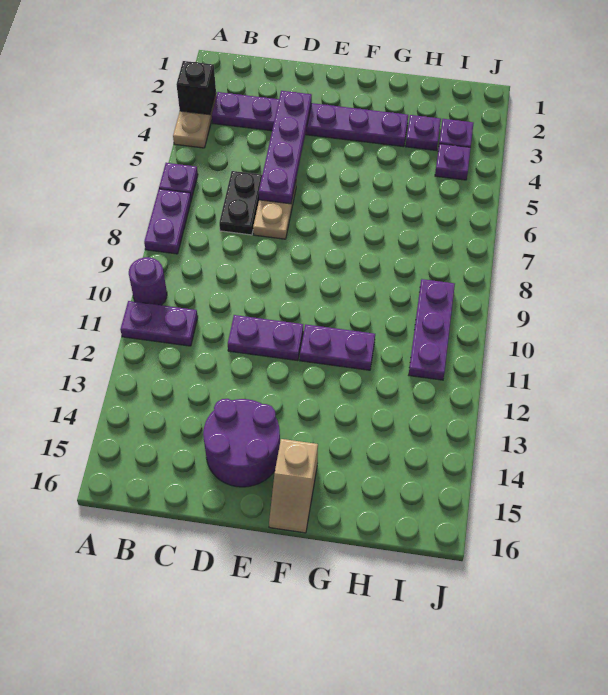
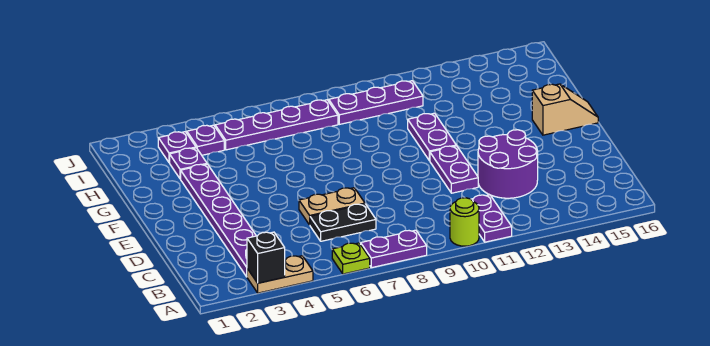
purple 1x1 plate [159,163,198,199] -> lime 1x1 plate [332,243,370,274]
purple 1x1 round brick [129,257,167,305] -> lime 1x1 round brick [450,198,479,246]
purple 1x4 plate [259,91,312,204] -> purple 1x4 plate moved to [215,100,338,150]
purple 2x2 round brick [203,399,280,487] -> purple 2x2 round brick moved to [478,130,538,198]

